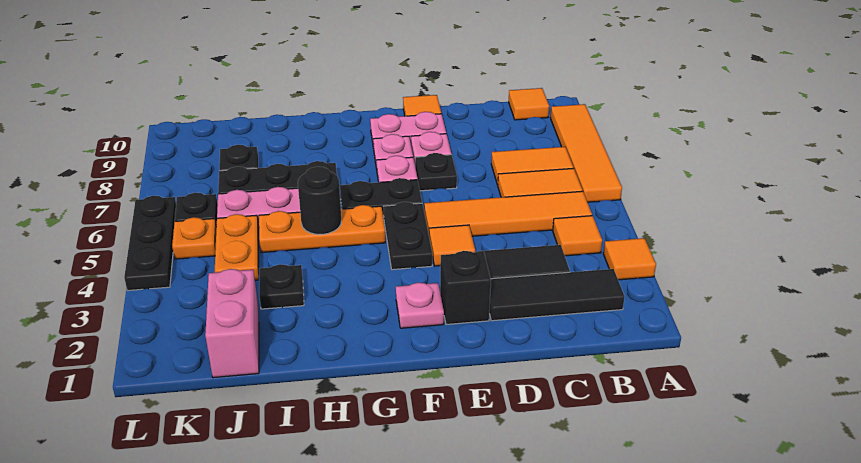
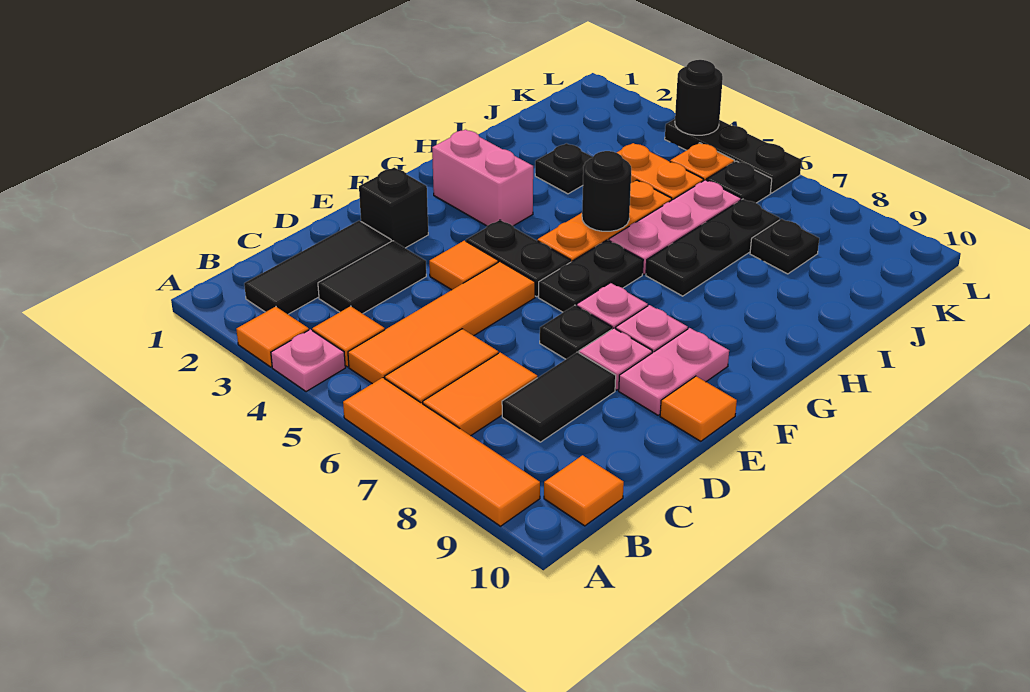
none -> black 1x2 tile [502,352,616,442]
pink 1x1 plate [396,283,444,328] -> pink 1x1 plate moved to [271,329,345,392]
pink 1x2 brick [205,269,259,378] -> pink 1x2 brick moved to [432,129,533,226]
none -> black 1x1 round brick [675,60,723,135]

